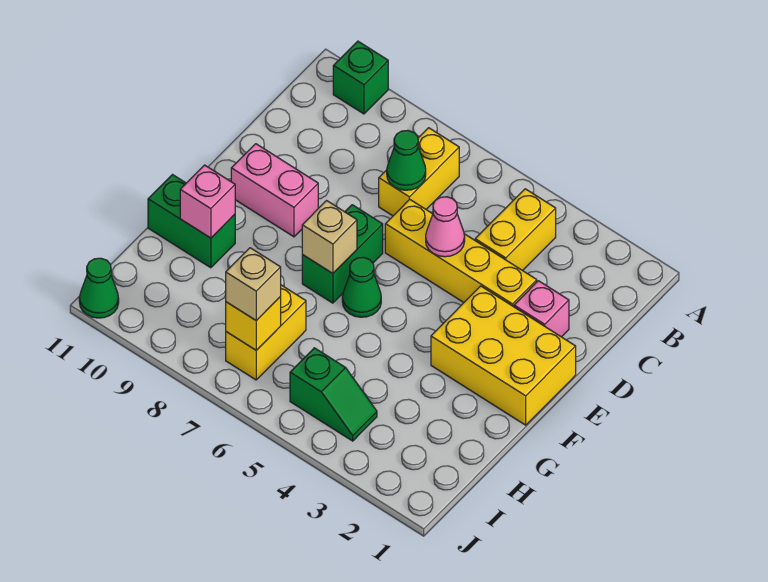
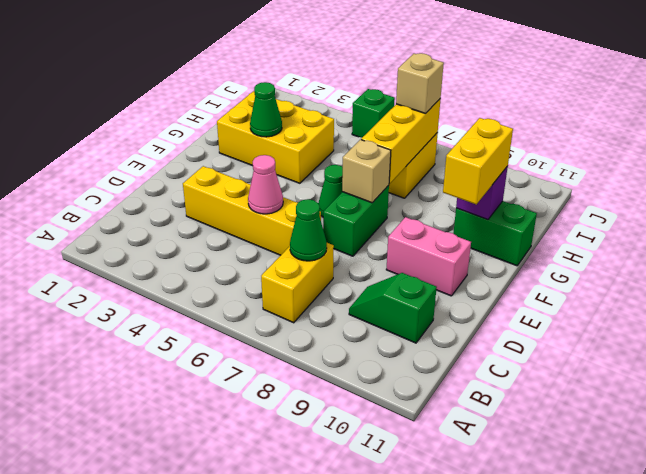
green 1x1 brick [333,41,388,114] -> green 1x1 brick moved to [352,89,395,137]
yellow 1x2 brick [475,189,556,271] -> yellow 1x2 brick moved to [443,118,513,205]
pink 1x1 brick [514,281,569,337] -> none
yellow 2x3 brick [431,286,576,425] -> yellow 2x3 brick moved to [217,91,334,183]
pink 1x1 brick [180,165,235,238] -> purple 1x1 brick [456,166,508,220]
green 1x2 slope [290,348,377,441] -> green 1x2 slope moved to [349,273,437,343]
yellow 1x1 brick [226,297,281,350] -> yellow 1x3 brick [361,99,440,184]
green 1x1 cone [79,258,119,318] -> green 1x1 cone moved to [250,82,282,137]

